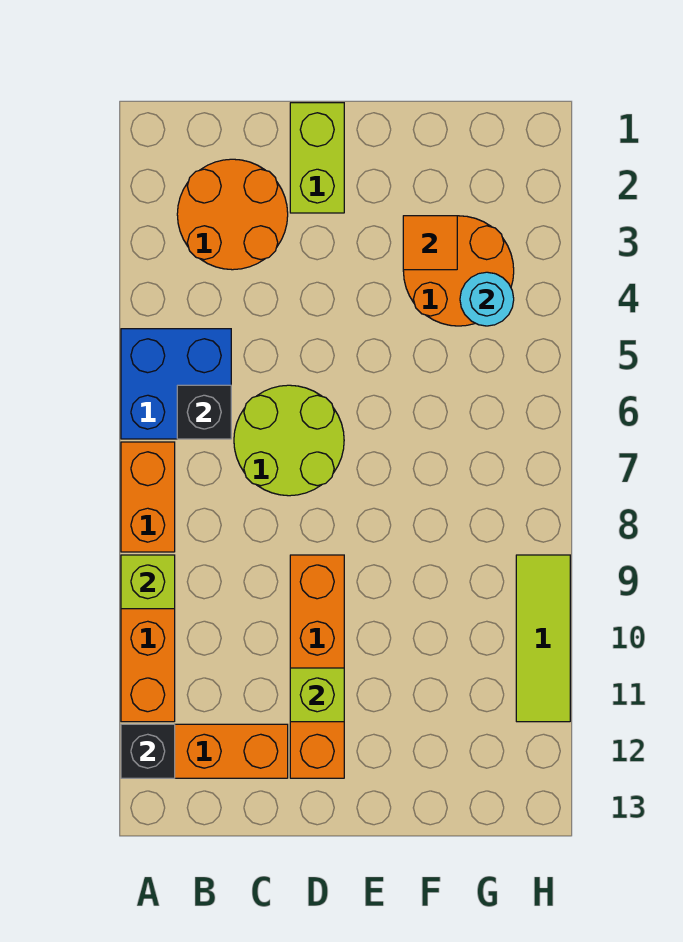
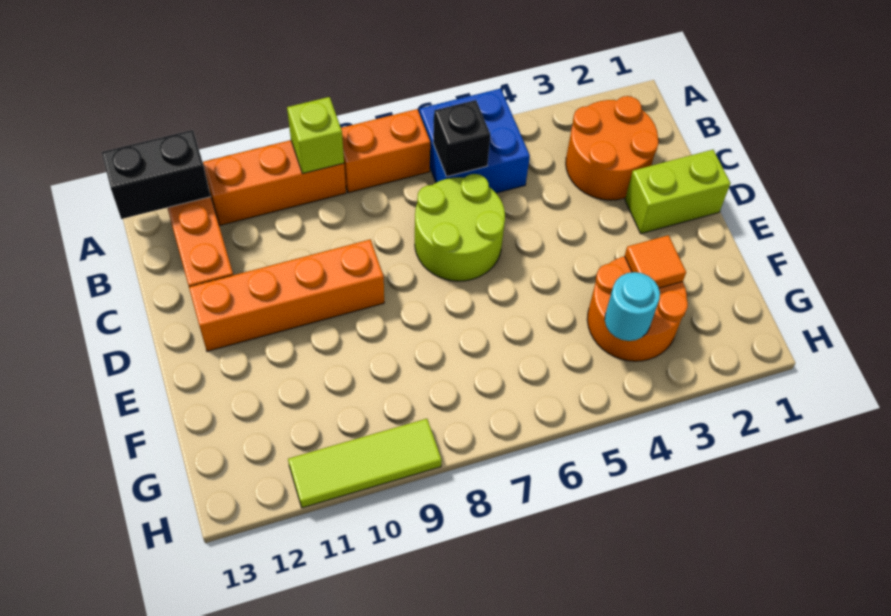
black 1x1 brick [121,724,175,778] -> black 1x2 brick [102,130,211,219]
lime 1x1 brick [290,668,344,722] -> none

